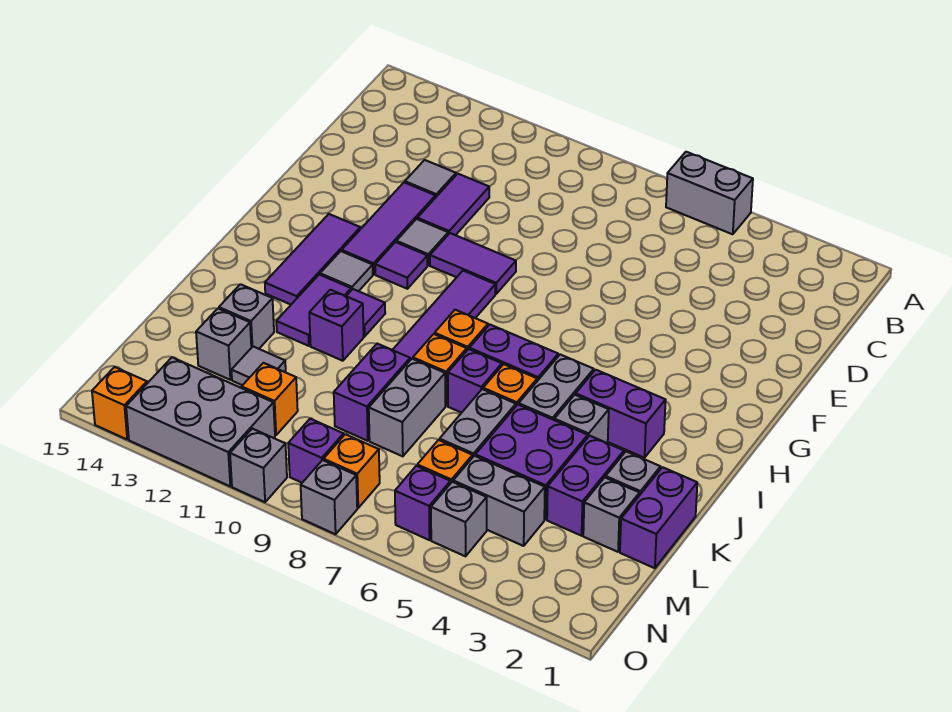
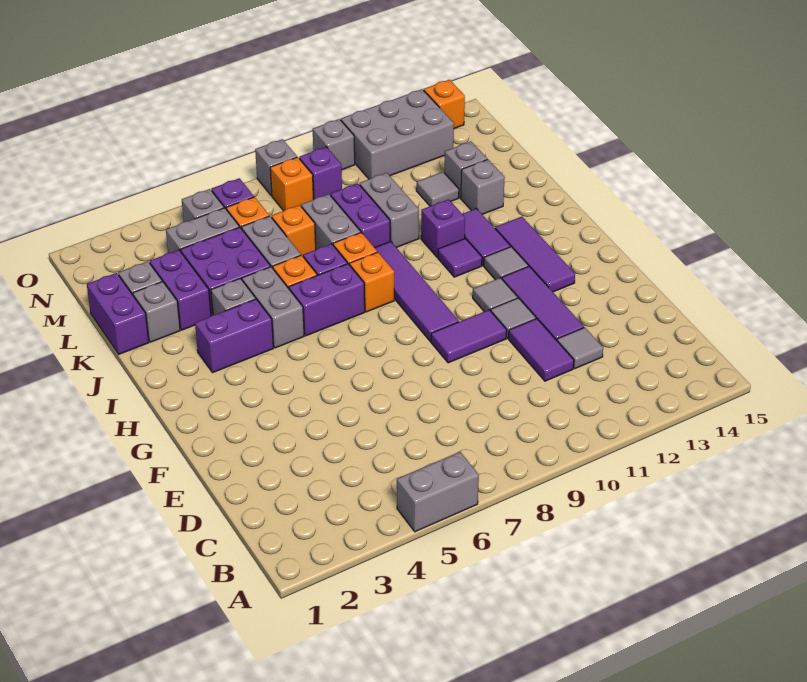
purple 1x1 tile [375,242,428,289] -> grey 1x1 tile [473,278,518,312]
none -> grey 1x2 brick [360,173,419,248]
orange 1x1 brick [242,363,298,435] -> orange 1x1 brick moved to [272,205,316,256]

